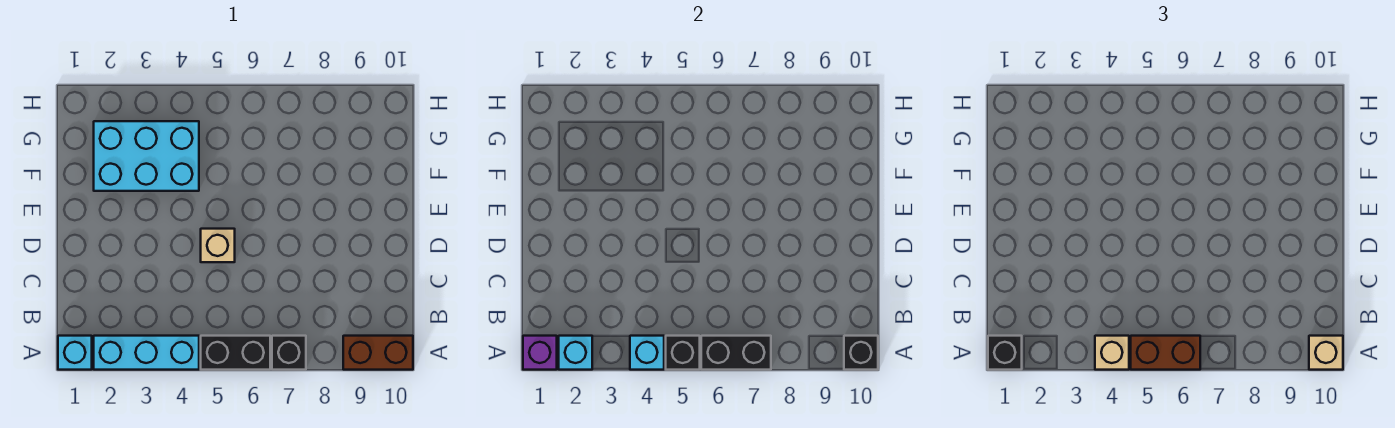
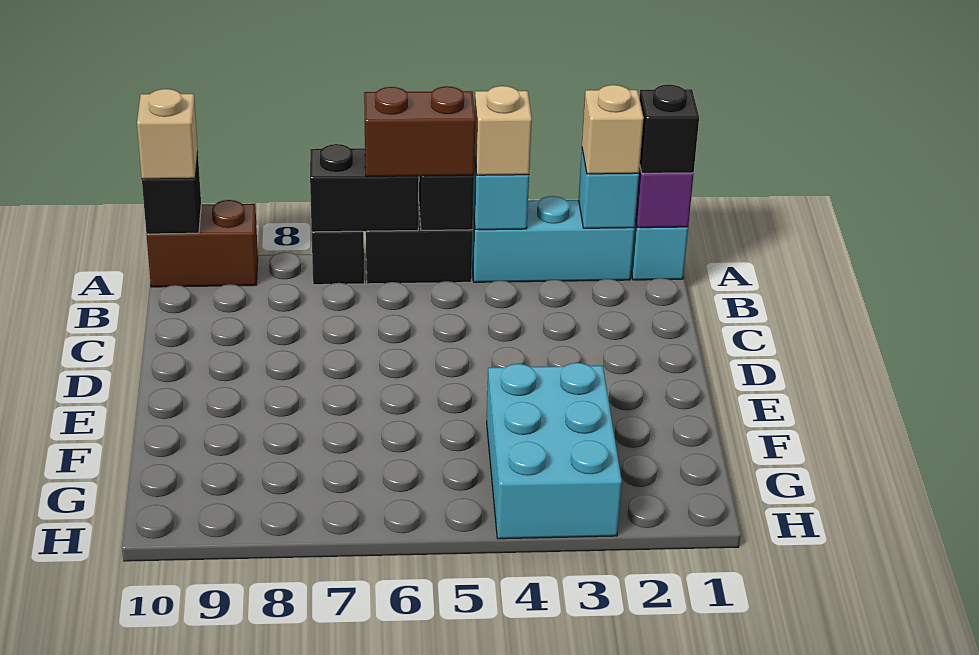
tan 1x1 brick [201,229,235,262] -> tan 1x1 brick moved to [582,85,644,174]
cyan 2x3 brick [94,121,199,191] -> cyan 2x3 brick turned to [487,363,622,539]

